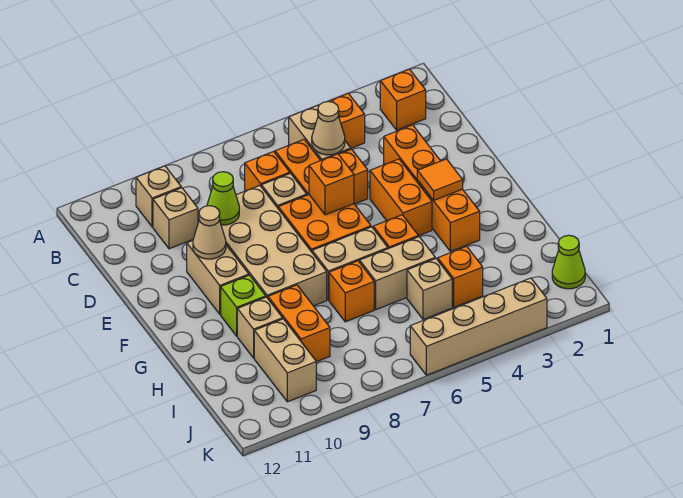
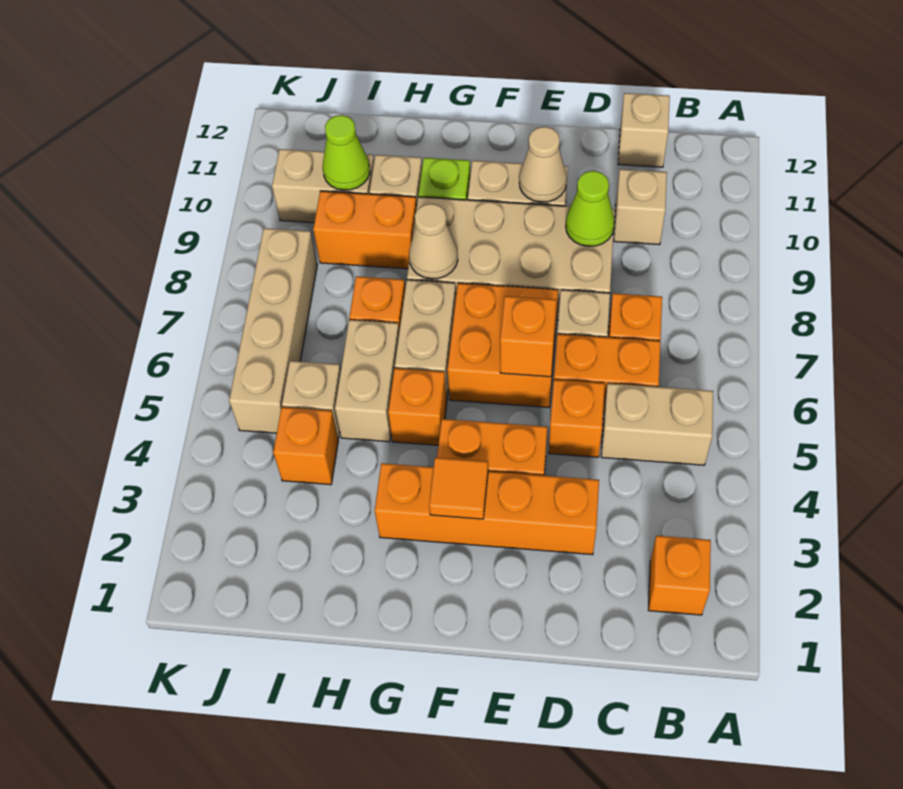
orange 1x1 brick [329,93,365,148] -> none
tan 1x1 brick [136,166,181,227] -> tan 1x1 brick moved to [618,93,670,167]
tan 1x1 cone [312,101,345,155] -> tan 1x1 cone moved to [409,204,458,279]
lime 1x1 cone [552,235,585,289] -> lime 1x1 cone moved to [323,115,370,190]
tan 1x4 brick [410,278,547,375] -> tan 1x4 brick moved to [229,228,317,433]

